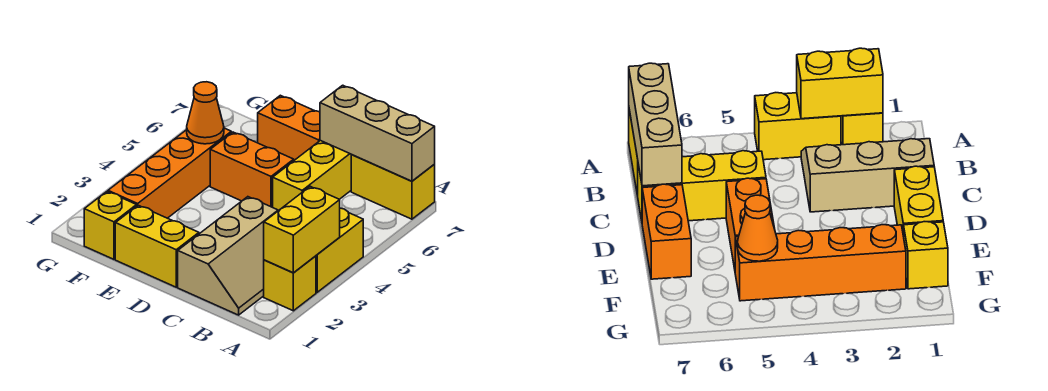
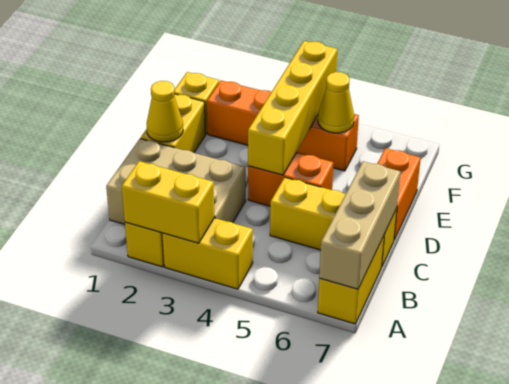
tan 2x3 slope [178,197,278,315] -> tan 2x3 brick [106,138,246,224]
none -> yellow 1x1 cone [146,81,183,142]
none -> yellow 1x4 brick [248,41,337,175]
orange 1x2 brick [210,132,294,207] -> orange 1x2 brick turned to [248,152,333,206]
orange 1x1 cone [187,82,224,144] -> yellow 1x1 cone [318,72,354,133]

